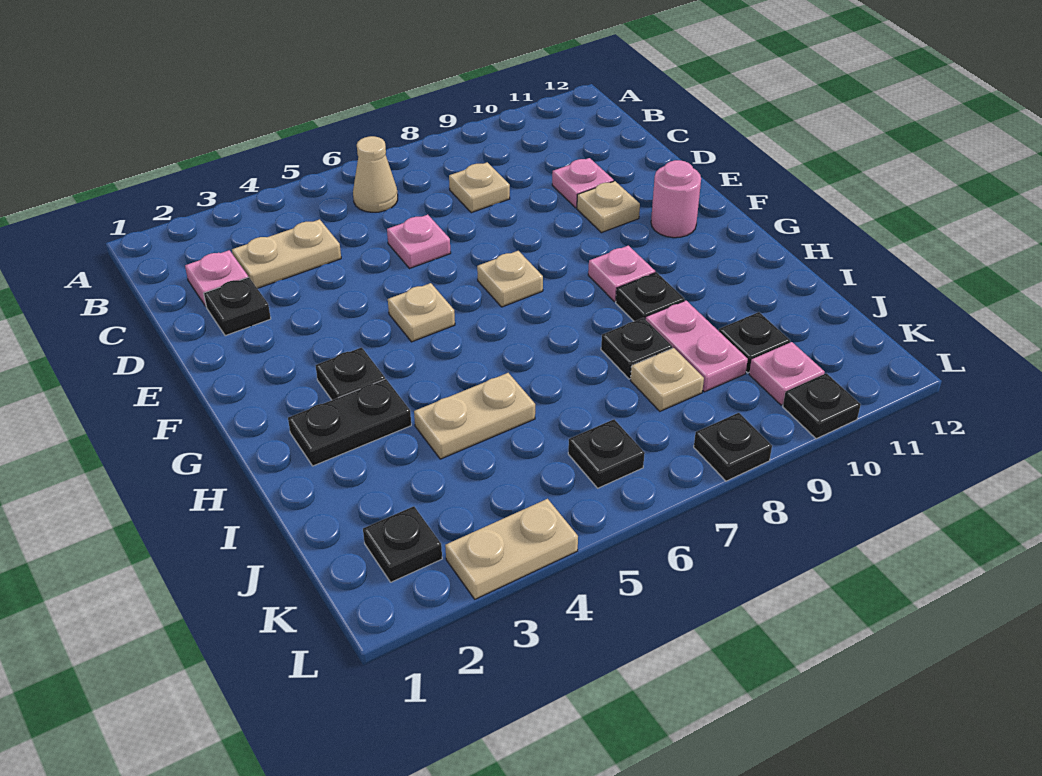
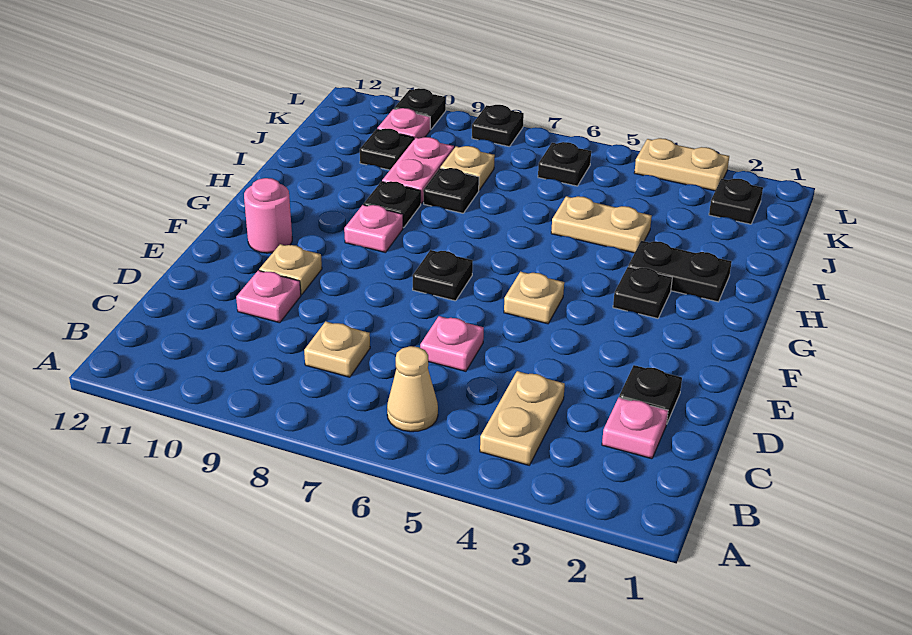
tan 1x2 plate [232,219,341,288] -> tan 1x2 plate turned to [480,371,565,465]
tan 1x1 plate [477,251,543,307] -> black 1x1 plate [413,250,473,301]

